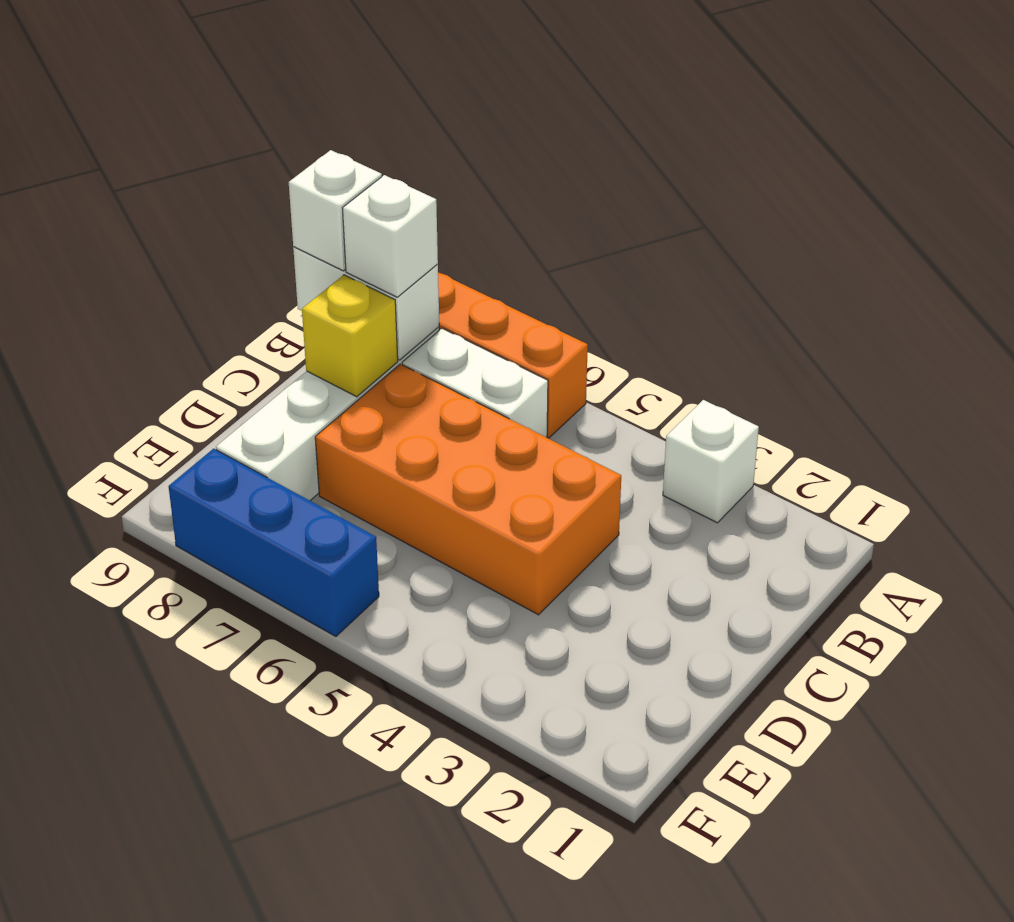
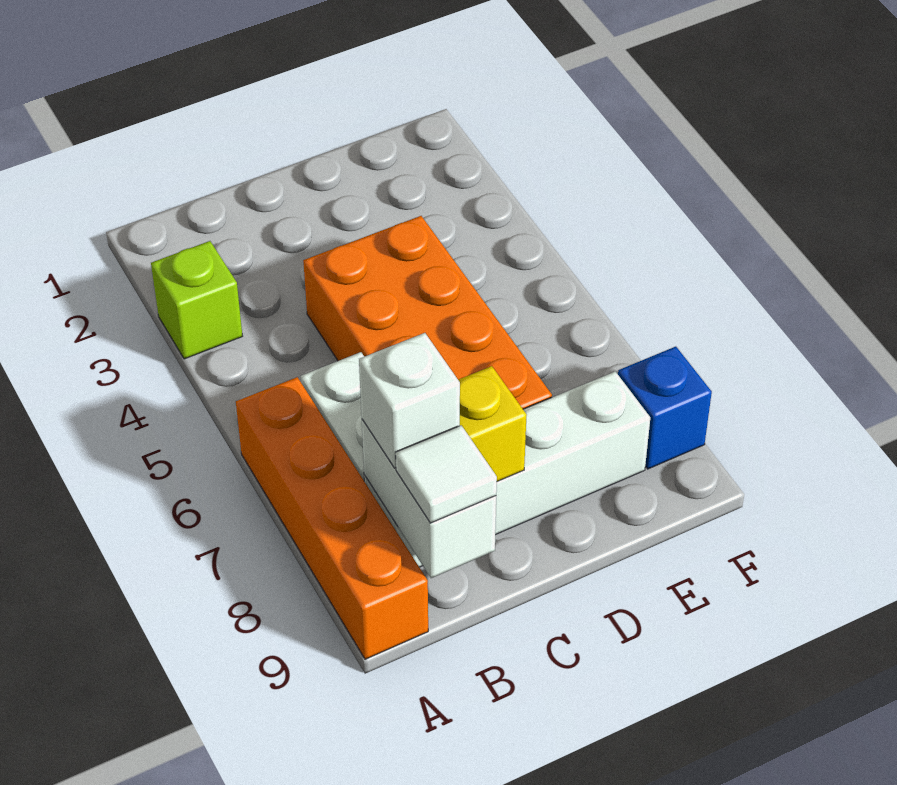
white 1x1 brick [663,400,759,523] -> lime 1x1 brick [151,241,242,359]
white 1x1 brick [289,150,382,271] -> white 1x1 tile [396,425,497,523]
blue 1x3 brick [169,449,379,636] -> blue 1x1 brick [618,347,712,469]

